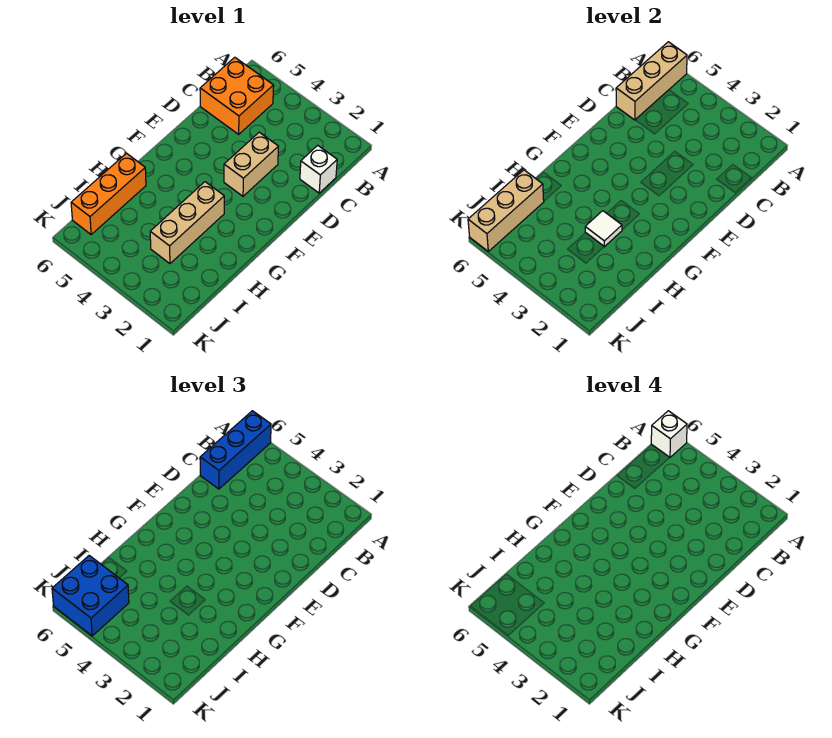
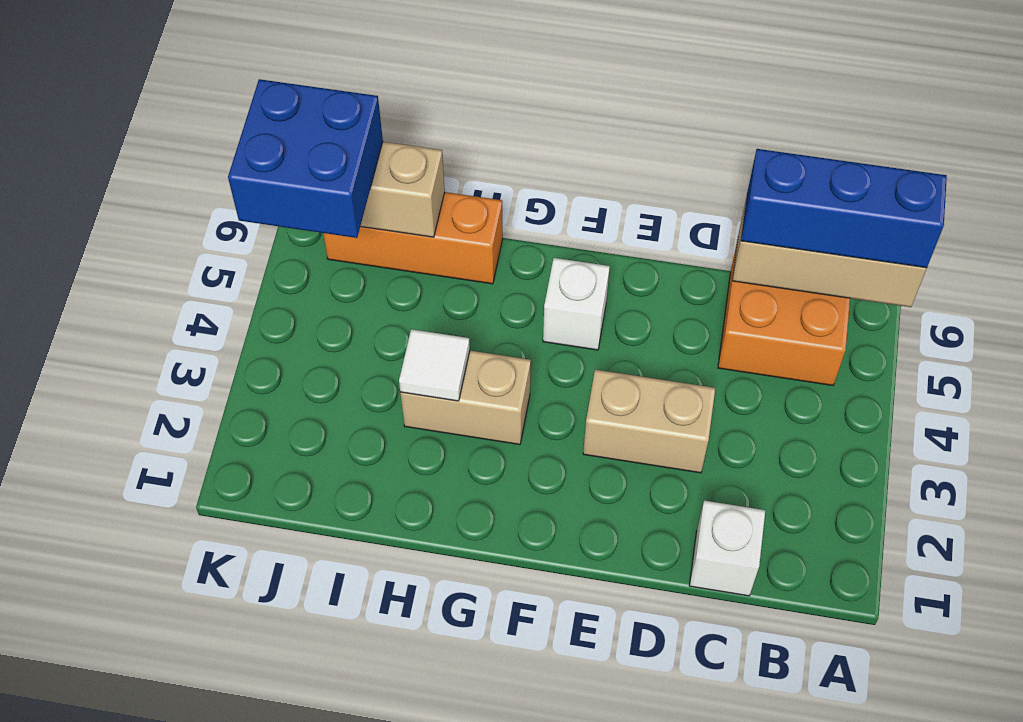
white 1x1 brick [651,411,687,457] -> white 1x1 brick moved to [543,258,610,350]
tan 1x3 brick [150,182,224,264] -> tan 1x2 brick [400,351,531,445]

